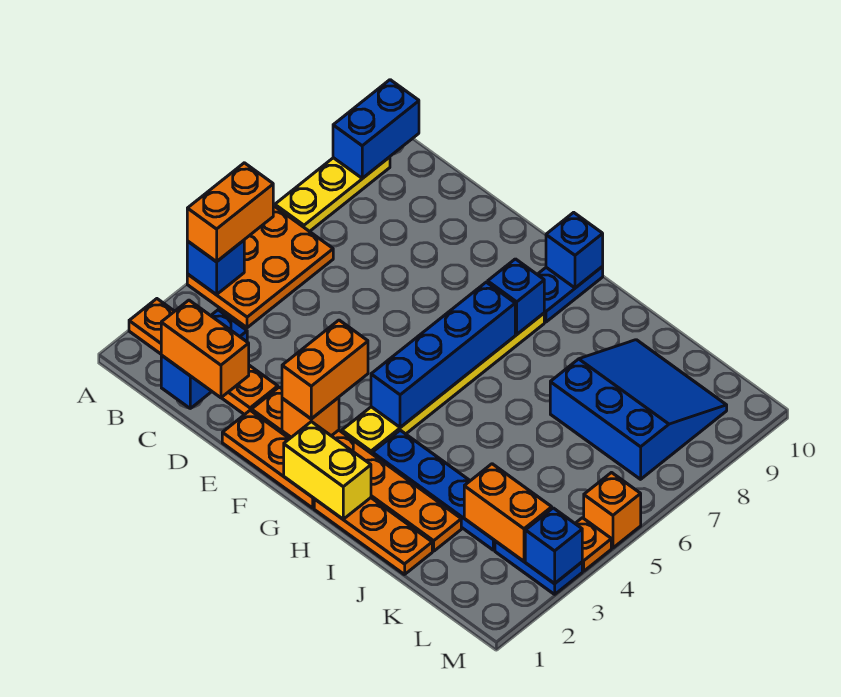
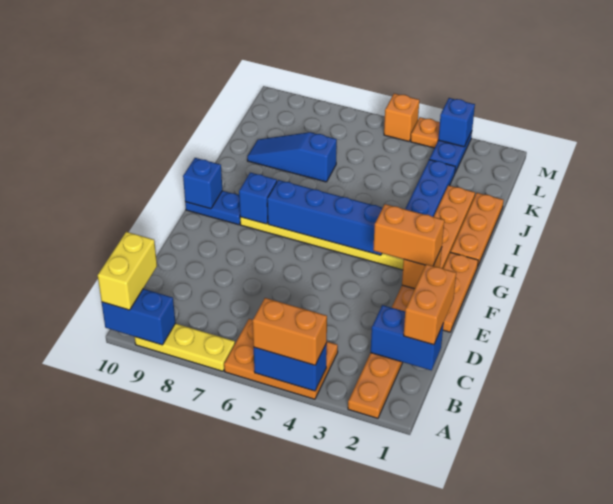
blue 1x1 brick [187,240,244,295] -> blue 1x2 brick [254,343,327,391]
yellow 1x2 brick [284,422,371,519] -> yellow 1x2 brick moved to [98,232,157,310]
blue 3x3 slope [550,340,727,479] -> blue 1x3 slope [247,132,337,182]
orange 1x2 brick [464,464,552,561] -> none

